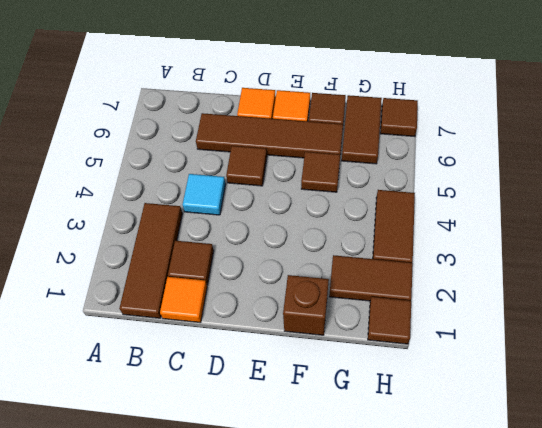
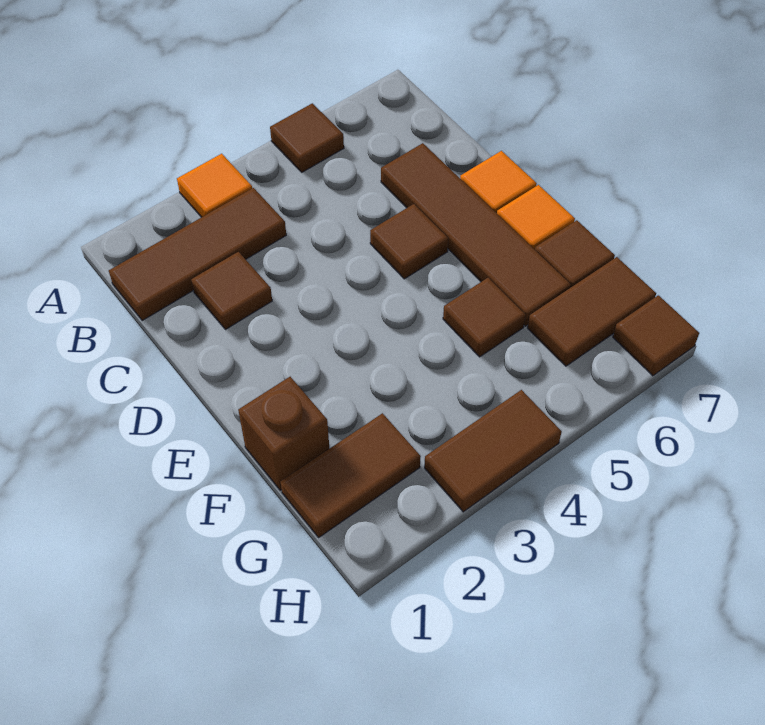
orange 1x1 tile [160,277,207,323] -> orange 1x1 tile moved to [177,154,252,217]
cyan 1x1 tile [183,174,226,215] -> none
brown 1x2 tile [329,255,413,301] -> brown 1x2 tile turned to [281,413,421,537]
brown 1x1 tile [368,297,411,344] -> brown 1x1 tile moved to [270,103,344,172]

